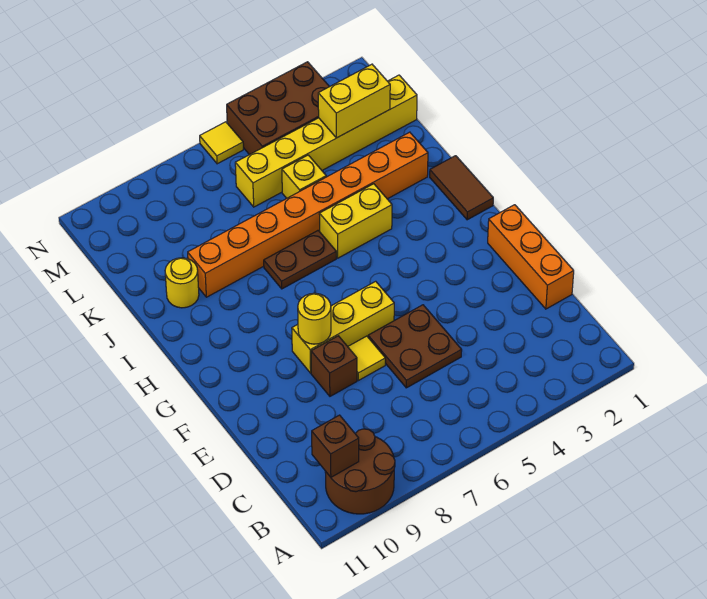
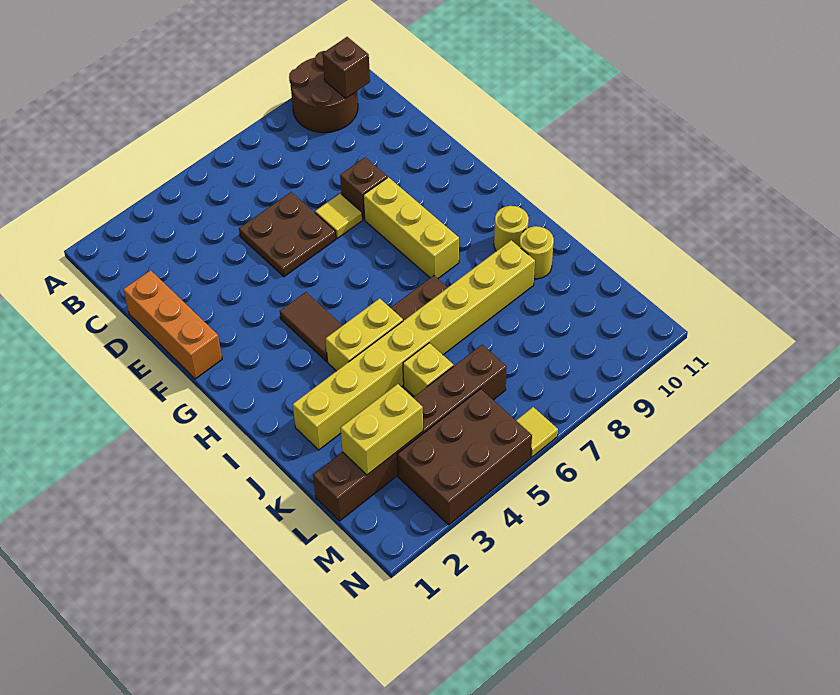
yellow 1x3 brick [292,281,394,373] -> yellow 1x3 brick turned to [363,177,459,278]
yellow 1x1 round brick [298,293,331,344] -> yellow 1x1 round brick moved to [494,206,529,251]
brown 1x2 tile [430,156,493,220] -> brown 1x2 tile moved to [280,292,342,362]
orange 1x8 brick [188,132,428,297] -> yellow 1x8 brick [293,240,535,450]
yellow 1x6 brick [235,75,417,207] -> brown 1x6 brick [313,345,507,521]

